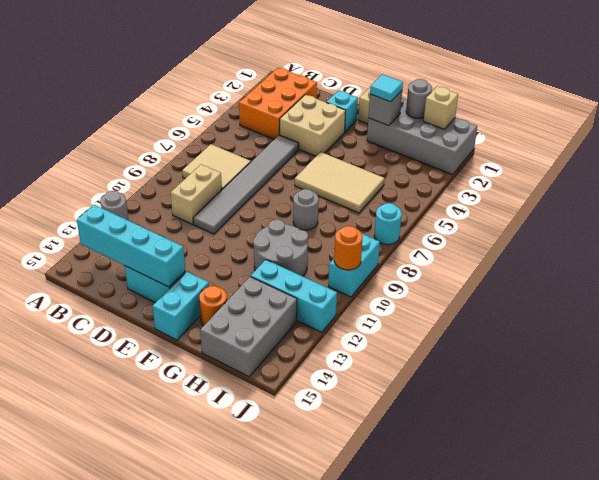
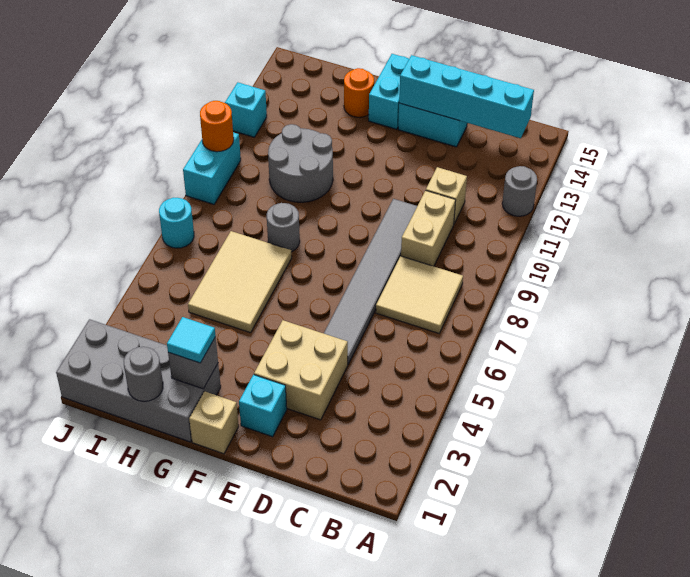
orange 2x3 brick [239,68,317,139] -> none
tan 2x3 tile [295,152,384,213] -> tan 2x3 tile turned to [188,231,292,333]
cyan 1x3 brick [251,260,337,332] -> cyan 1x1 brick [225,82,267,137]
grey 2x3 brick [200,277,297,377] -> none
tan 1x1 brick [424,86,458,129] -> tan 1x1 brick moved to [426,167,467,223]

